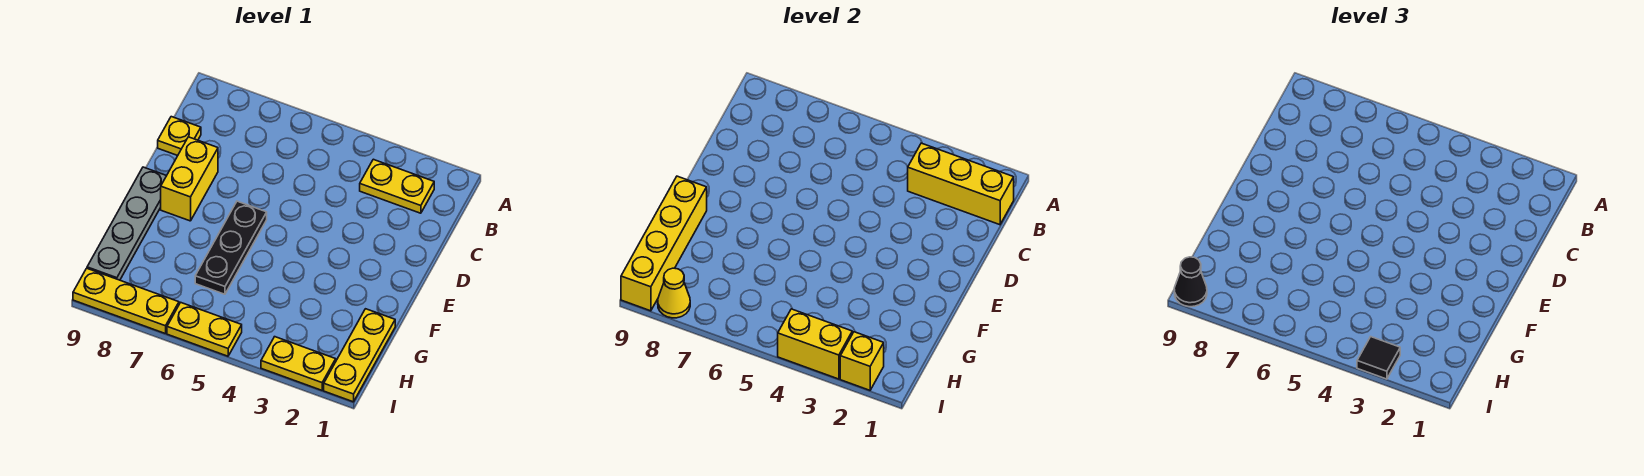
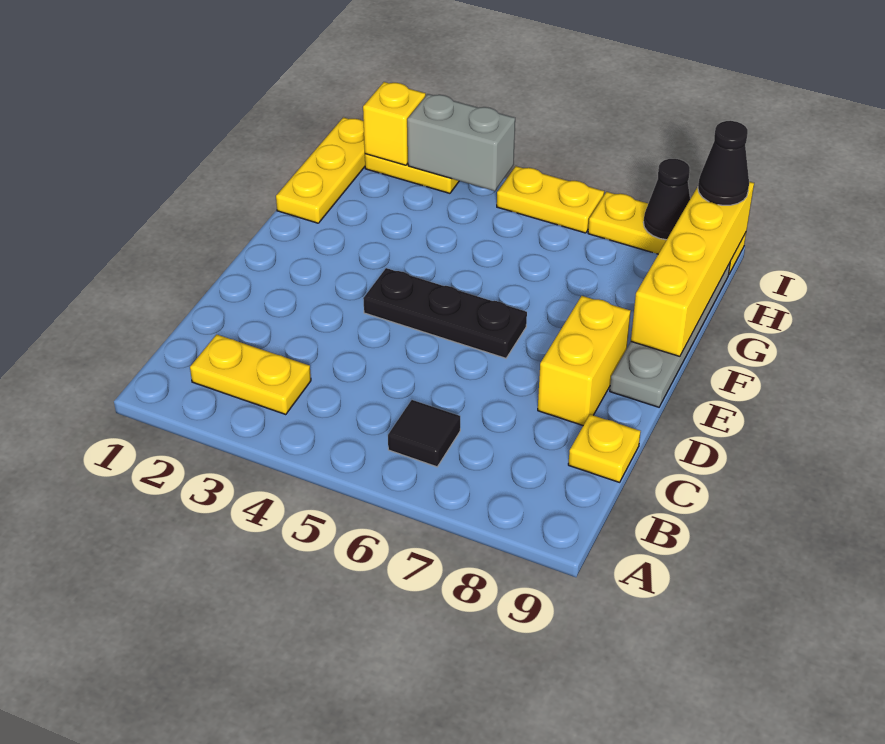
yellow 1x3 brick [908,143,1014,225] -> none
black 1x3 plate [195,201,267,294] -> black 1x3 plate turned to [363,268,527,358]
yellow 1x2 brick [778,309,852,379] -> grey 1x2 brick [407,94,515,191]
black 1x1 tile [1357,337,1400,379] -> black 1x1 tile moved to [388,400,460,467]
yellow 1x1 cone [658,268,690,318] -> black 1x1 cone [644,159,690,240]

